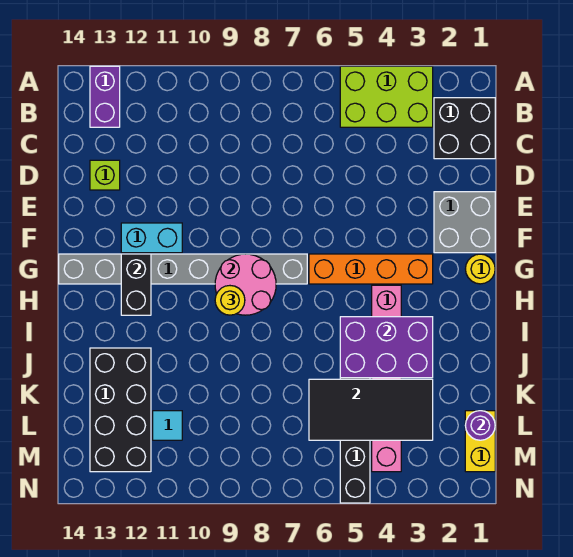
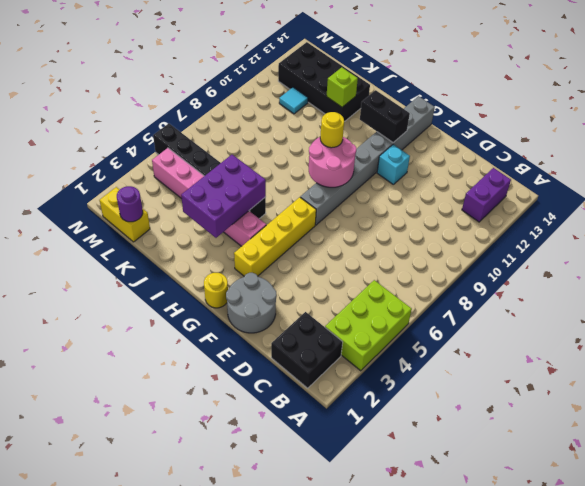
purple 1x2 brick [90,66,120,127] -> purple 1x2 brick turned to [462,168,511,222]
lime 1x1 brick [90,160,120,190] -> lime 1x1 brick moved to [326,67,358,107]
grey 2x2 brick [434,192,495,253] -> grey 2x2 round brick [226,273,277,333]
cyan 1x2 brick [121,223,182,253] -> cyan 1x1 brick [377,144,410,184]
orange 1x4 brick [309,254,433,284] -> yellow 1x4 brick [234,197,316,276]
black 2x4 tile [309,379,433,440] -> none

